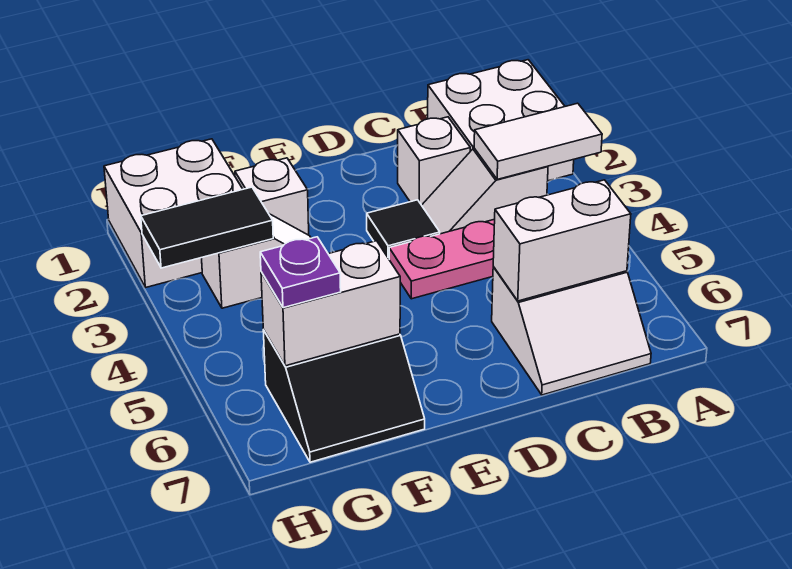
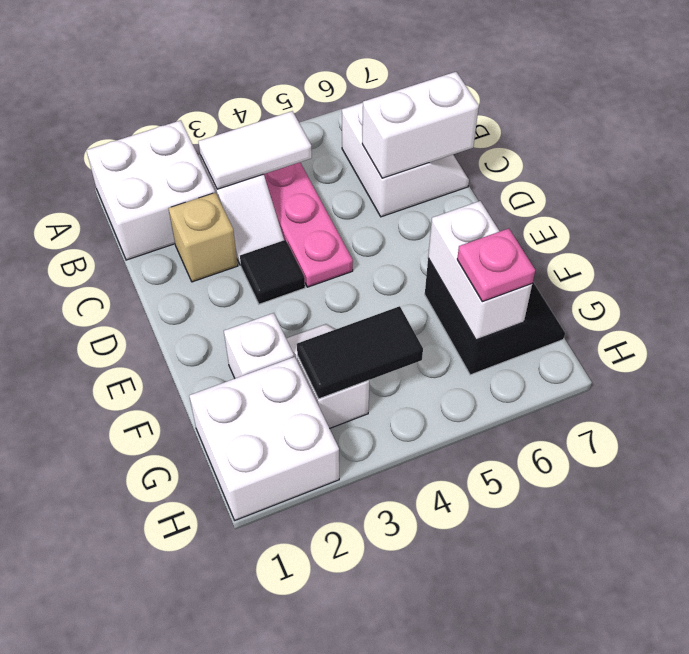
white 1x2 tile [474,103,602,179] -> white 1x2 tile turned to [198,111,312,189]
white 1x2 brick [493,180,631,301] -> white 1x2 brick turned to [362,72,479,178]
white 1x1 brick [398,117,470,205] -> tan 1x1 brick [168,193,238,282]
black 1x2 tile [141,187,273,268] -> black 1x2 tile turned to [297,306,423,399]
purple 1x1 plate [260,237,341,308] -> pink 1x1 plate [457,228,535,302]

